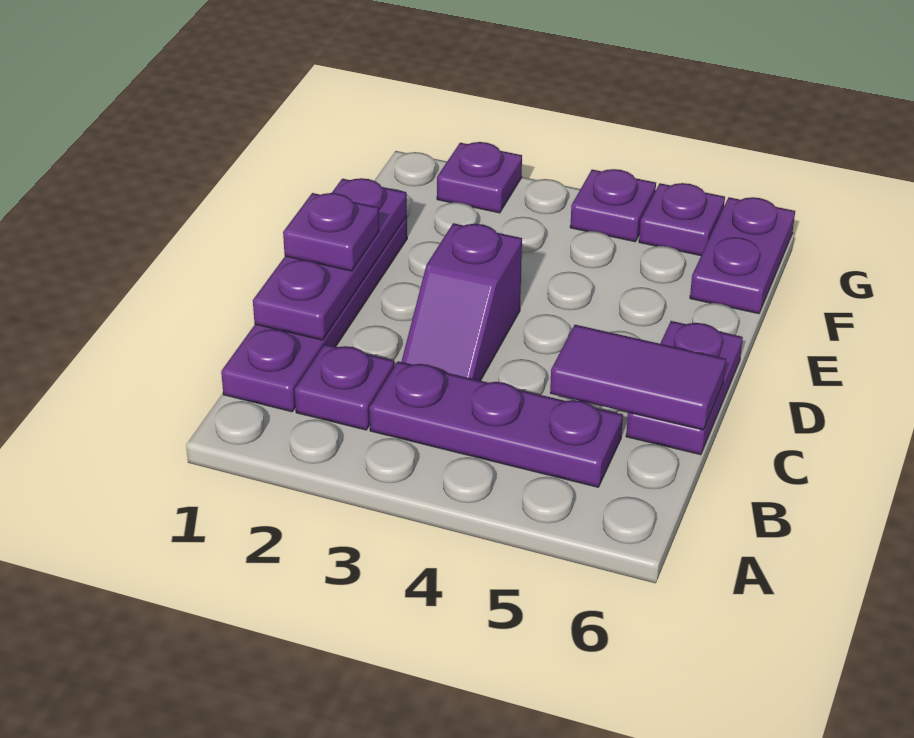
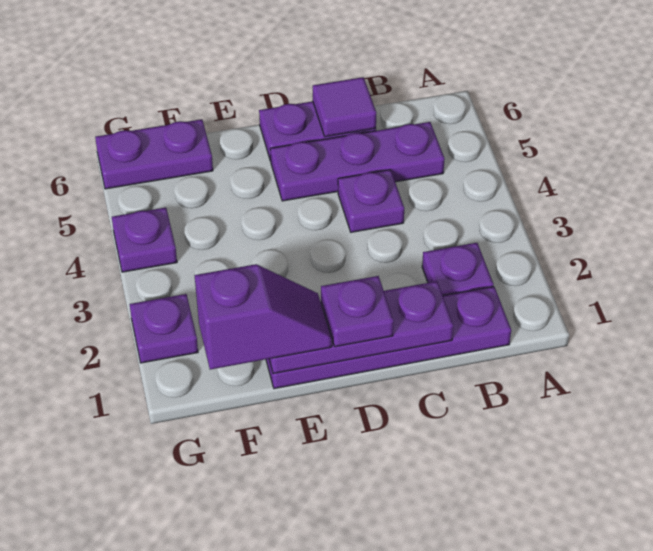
purple 1x3 plate [369,361,623,487] -> purple 1x3 plate turned to [270,122,445,201]
purple 1x2 slope [401,223,522,381] -> purple 1x2 slope moved to [195,264,332,370]
purple 1x2 tile [550,325,726,430] -> purple 1x1 tile [313,77,376,137]
purple 1x1 plate [639,183,725,256] -> purple 1x1 plate moved to [338,170,404,232]

